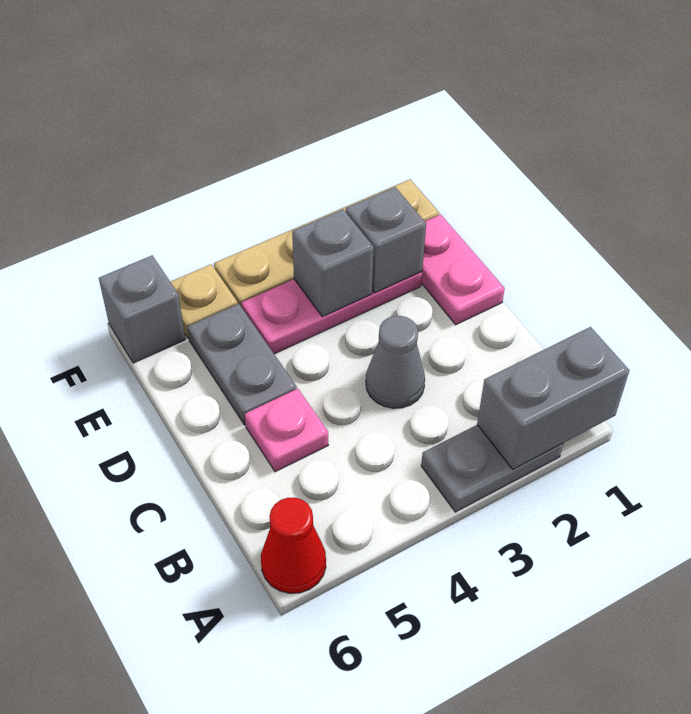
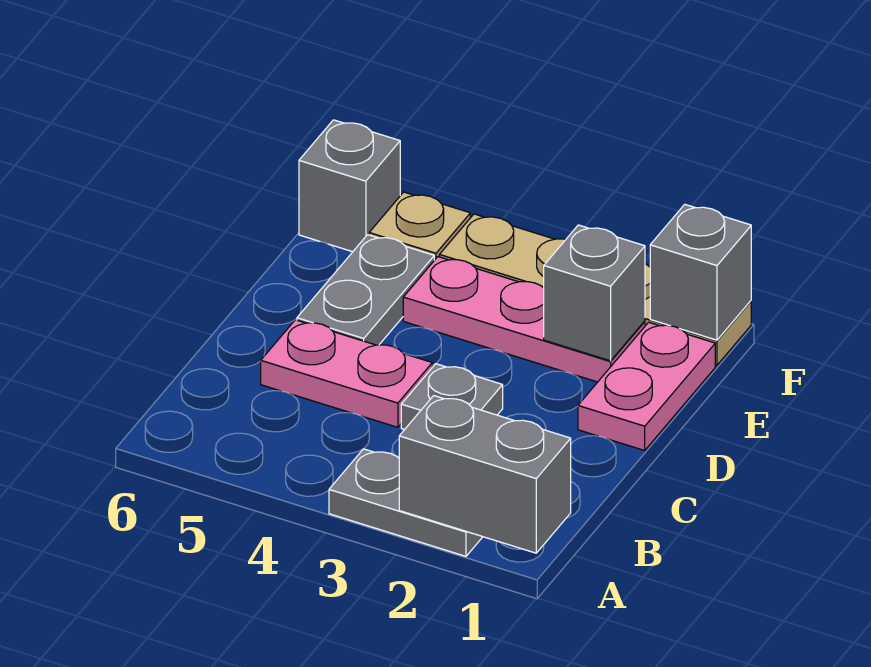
red 1x1 cone [261,498,326,593] -> none
grey 1x1 cone [366,316,425,408] -> grey 1x1 plate [401,364,503,430]
pink 1x1 plate [245,389,328,472] -> pink 1x2 plate [261,320,432,427]
grey 1x1 brick [292,209,374,317] -> grey 1x1 brick moved to [650,204,751,340]

